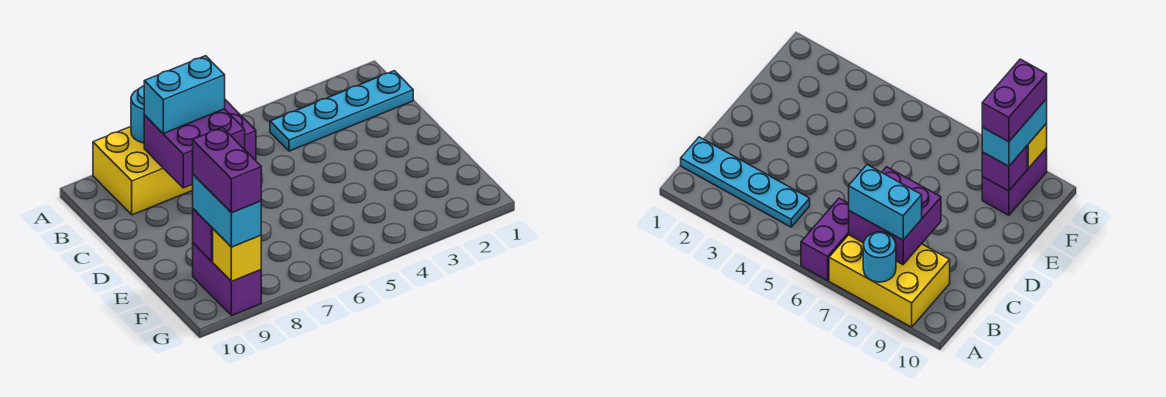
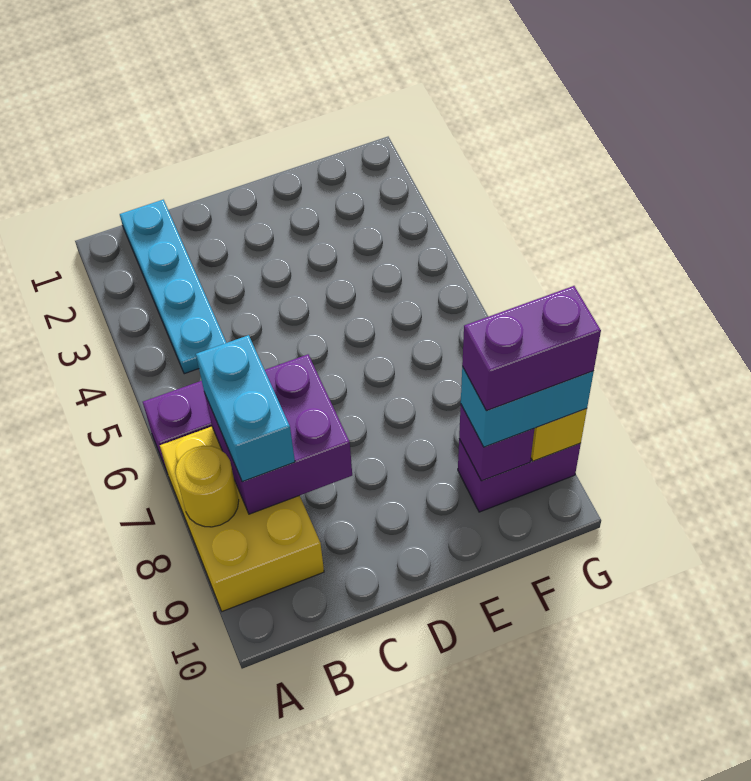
cyan 1x1 round brick [131,86,144,143] -> yellow 1x1 round brick [175,446,239,527]

